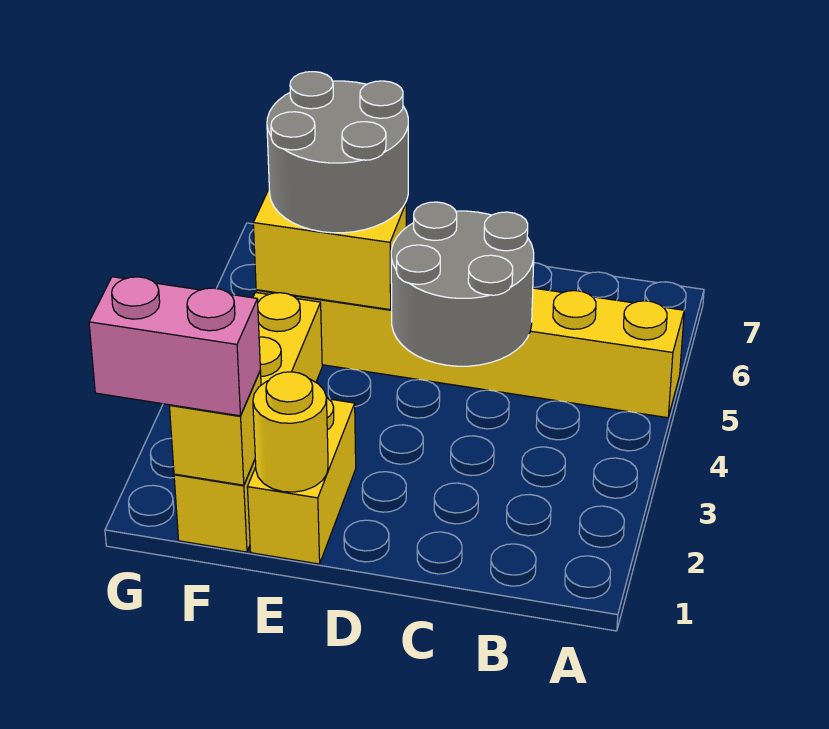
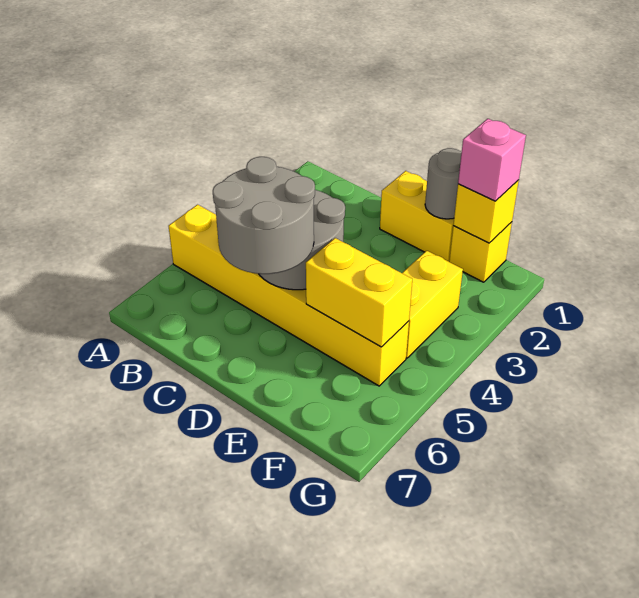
yellow 1x2 brick [247,398,356,564] -> yellow 1x2 brick turned to [380,171,454,262]
yellow 1x1 round brick [253,372,328,492] -> grey 1x1 round brick [425,148,462,219]
grey 2x2 round brick [267,72,408,233] -> grey 2x2 round brick moved to [213,157,315,274]
pink 1x2 brick [89,277,260,416] -> pink 1x1 brick [458,119,526,201]

